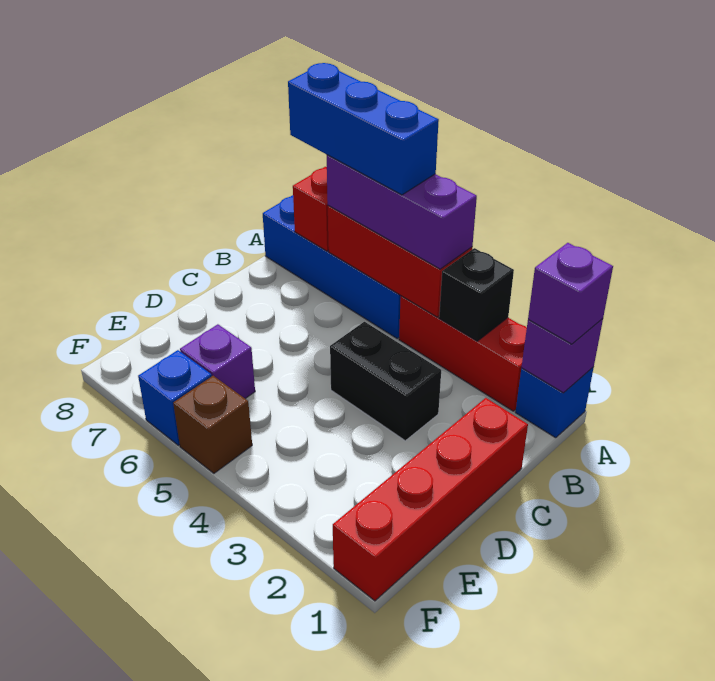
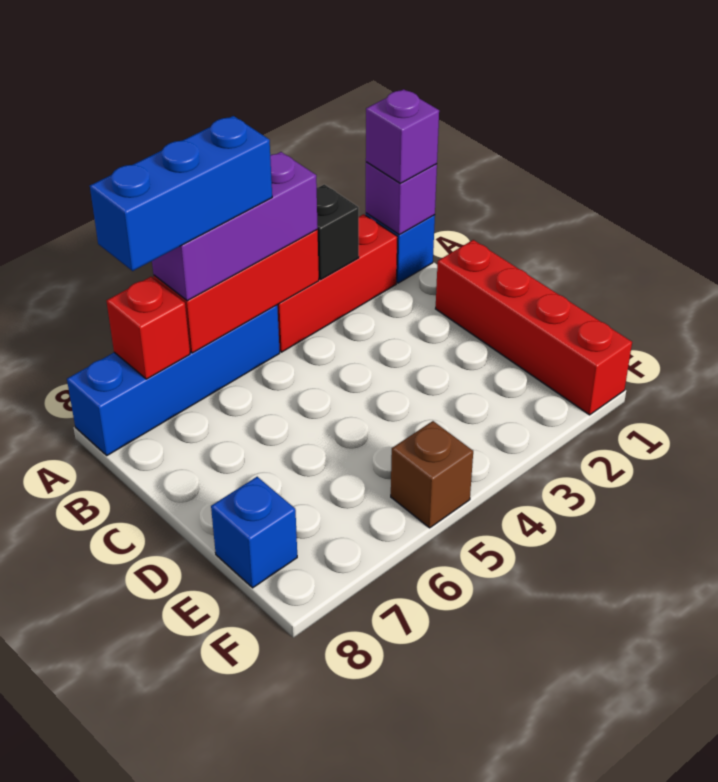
black 1x2 brick [330,322,441,441] -> none
purple 1x1 brick [180,324,255,399] -> none
blue 1x1 brick [138,350,212,445] -> blue 1x1 brick moved to [211,477,297,588]

